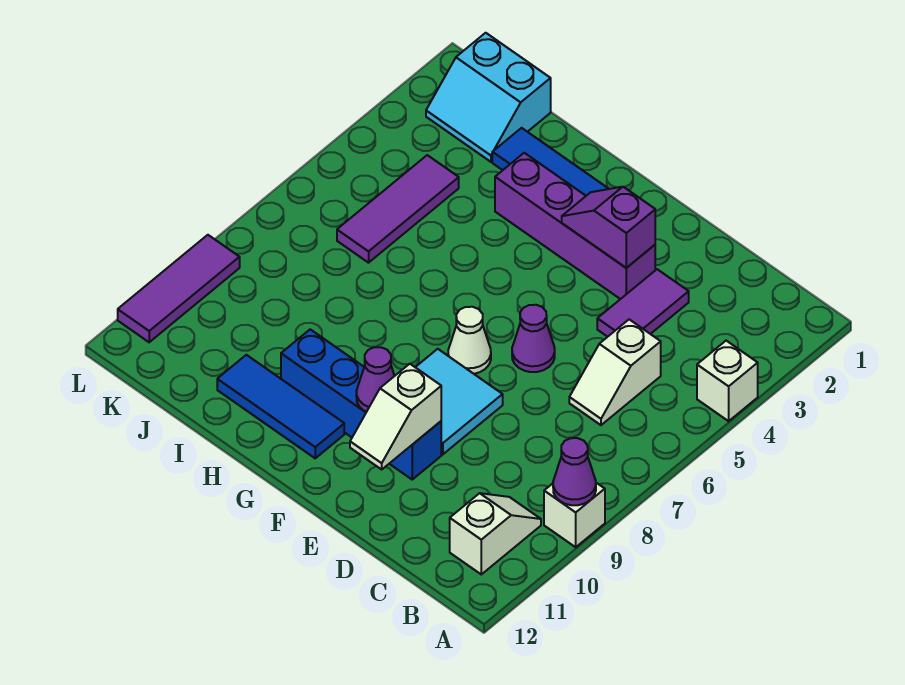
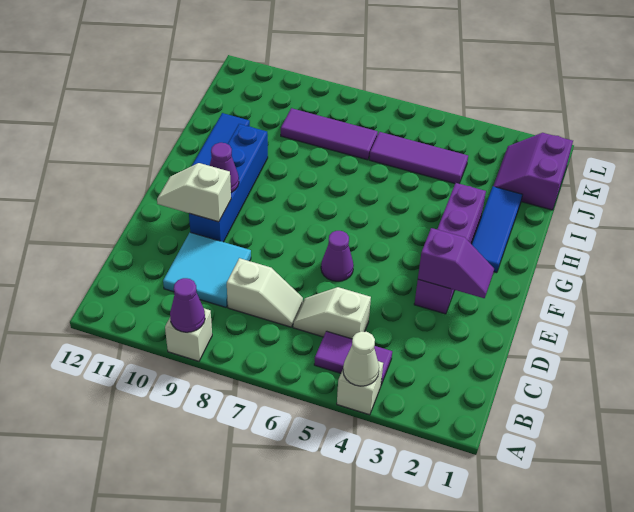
white 1x2 slope [450,493,541,574] -> white 1x2 slope moved to [227,258,303,327]
purple 1x2 tile [597,269,689,337] -> purple 1x2 tile moved to [314,331,392,385]
purple 1x2 slope [562,187,655,268] -> purple 1x2 slope turned to [418,228,494,298]
cyan 2x2 tile [415,349,503,454] -> cyan 2x2 tile moved to [163,232,251,307]
white 1x1 cone [448,307,491,374] -> white 1x1 cone moved to [343,331,379,386]
cyan 2x2 slope [426,33,551,162] -> purple 2x2 slope [494,133,573,210]
purple 1x3 tile [118,235,240,342] -> purple 1x3 tile moved to [281,108,378,160]

